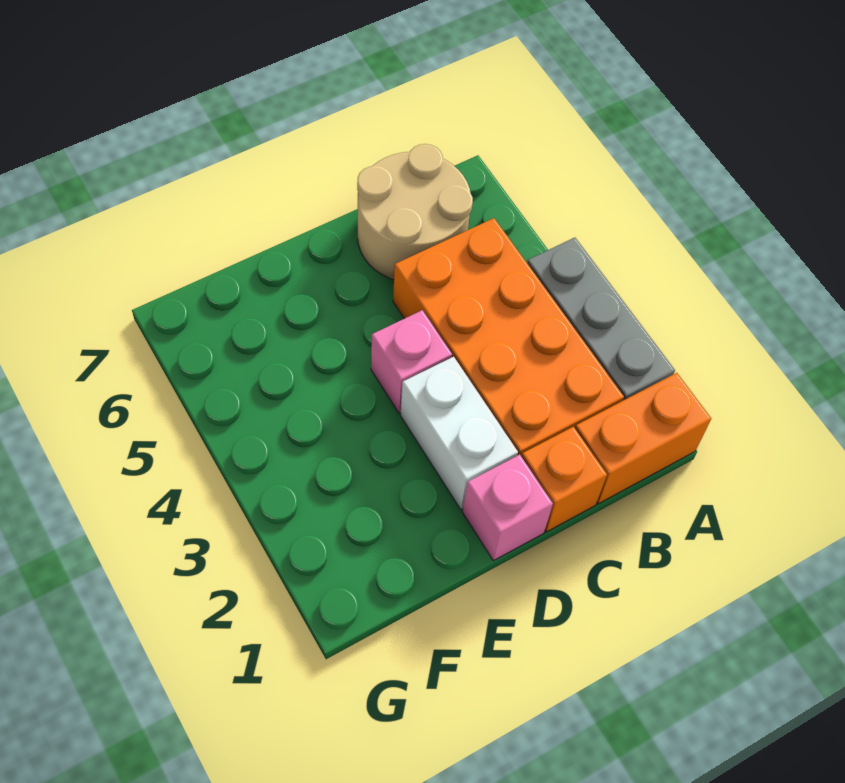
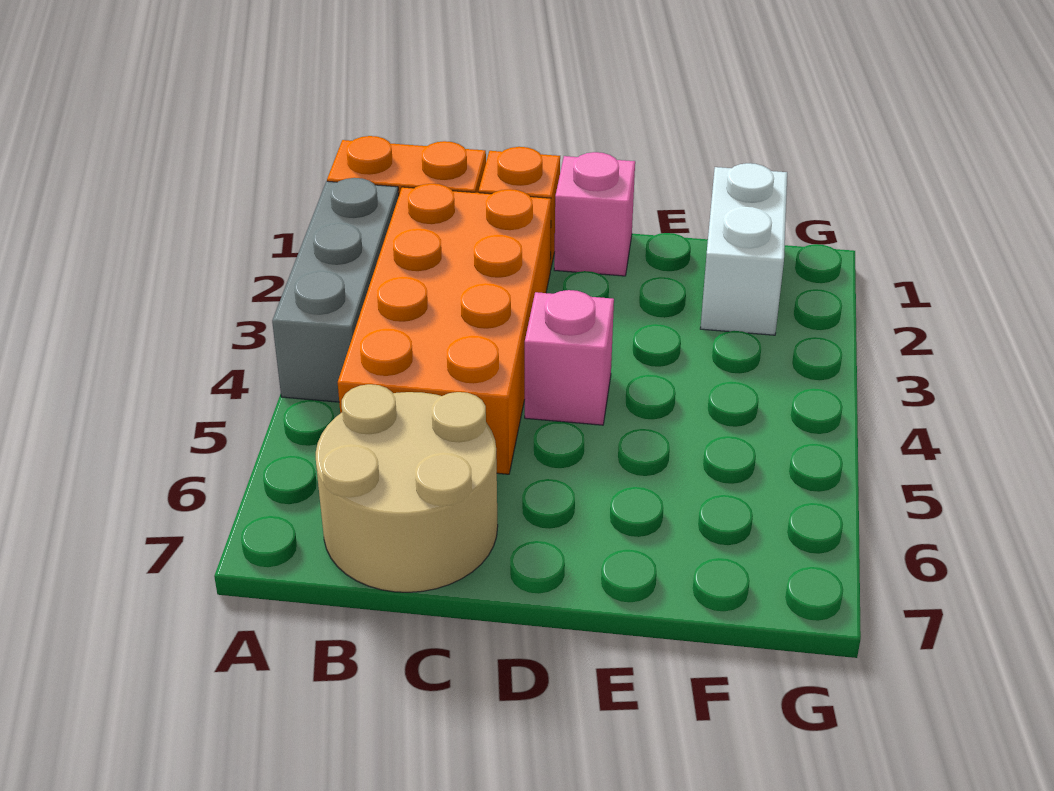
white 1x2 brick [400,357,518,510] -> white 1x2 brick moved to [700,163,787,335]

